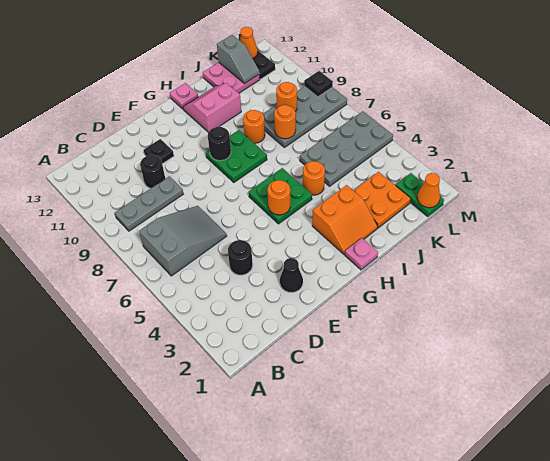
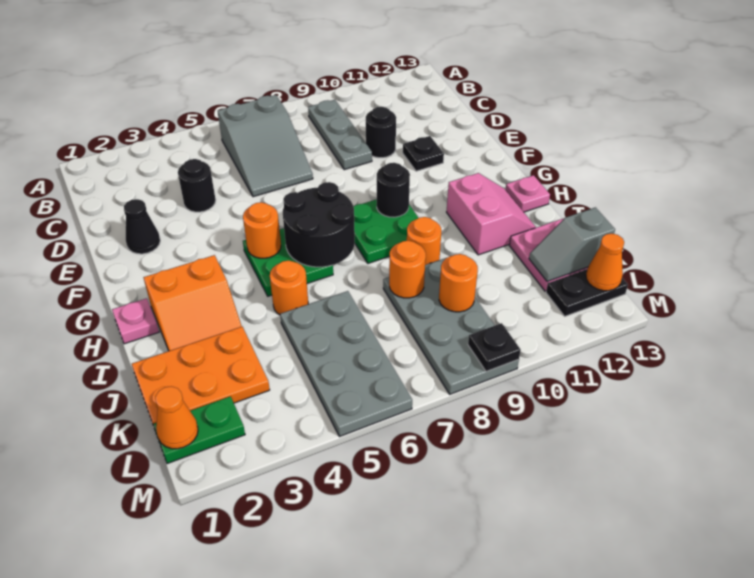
none -> black 2x2 round brick [283,182,355,267]
orange 2x2 slope [312,185,378,255] -> orange 2x2 slope turned to [143,255,242,351]
orange 2x2 plate [353,172,411,228] -> orange 2x3 plate [132,327,270,424]

